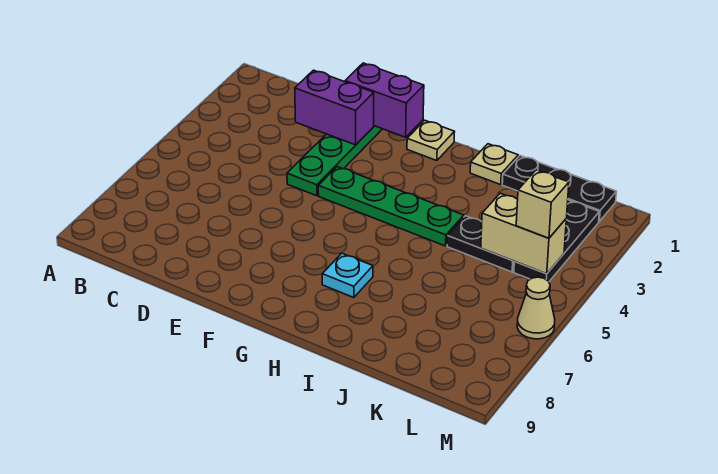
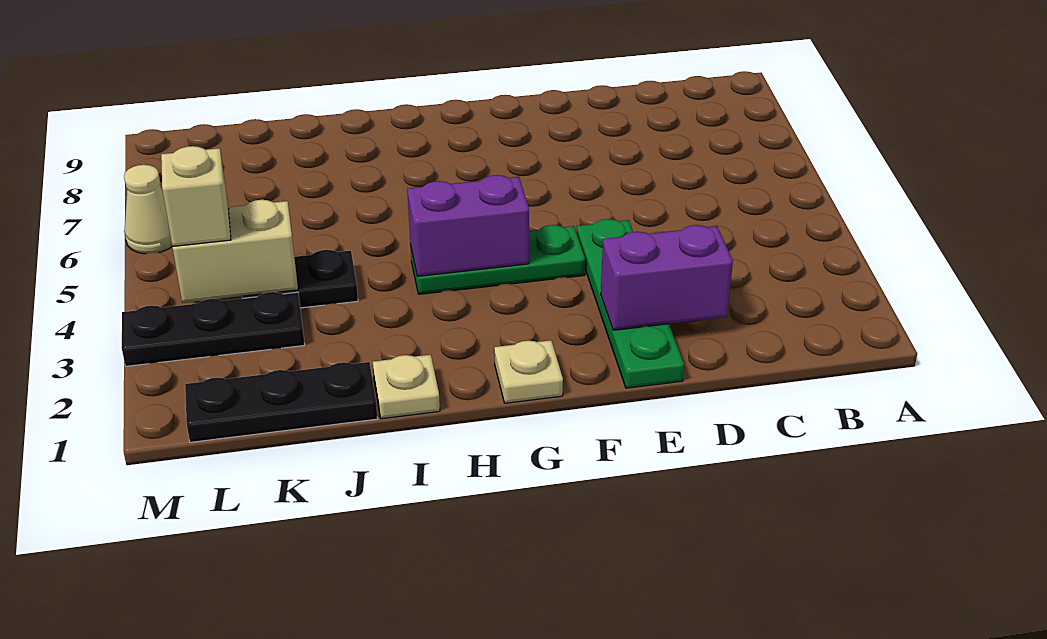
purple 1x2 brick [345,63,424,137] -> purple 1x2 brick moved to [407,175,529,276]
green 1x4 plate [318,167,464,246] -> green 1x3 plate [410,225,585,294]
cyan 1x1 plate [322,253,373,298] -> none
black 1x3 plate [514,200,599,281] -> black 1x3 plate turned to [122,292,305,366]

